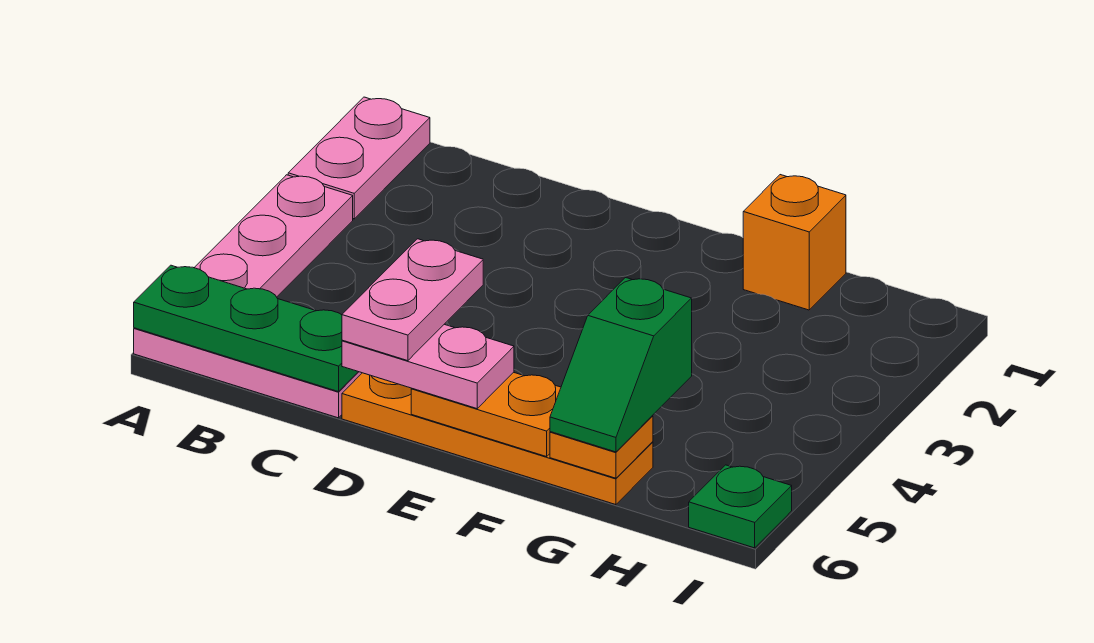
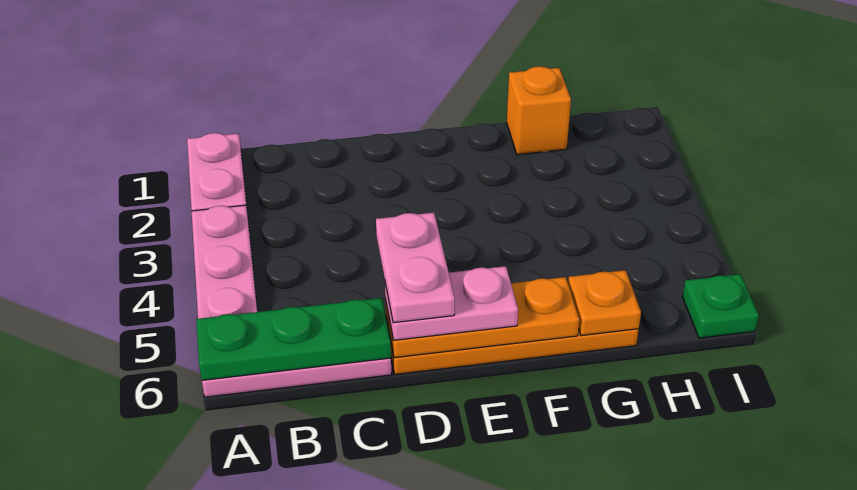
orange 1x2 plate [411,372,561,457] -> orange 1x3 plate [385,277,579,358]
green 1x2 slope [550,278,692,452] -> none

